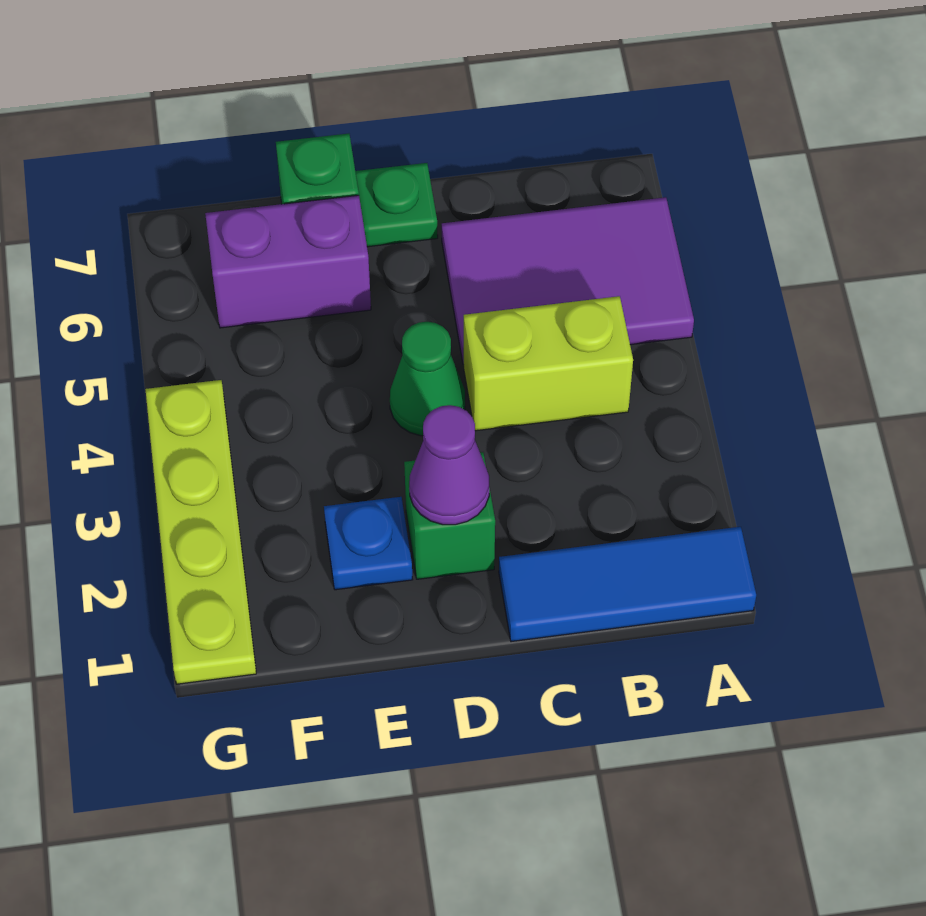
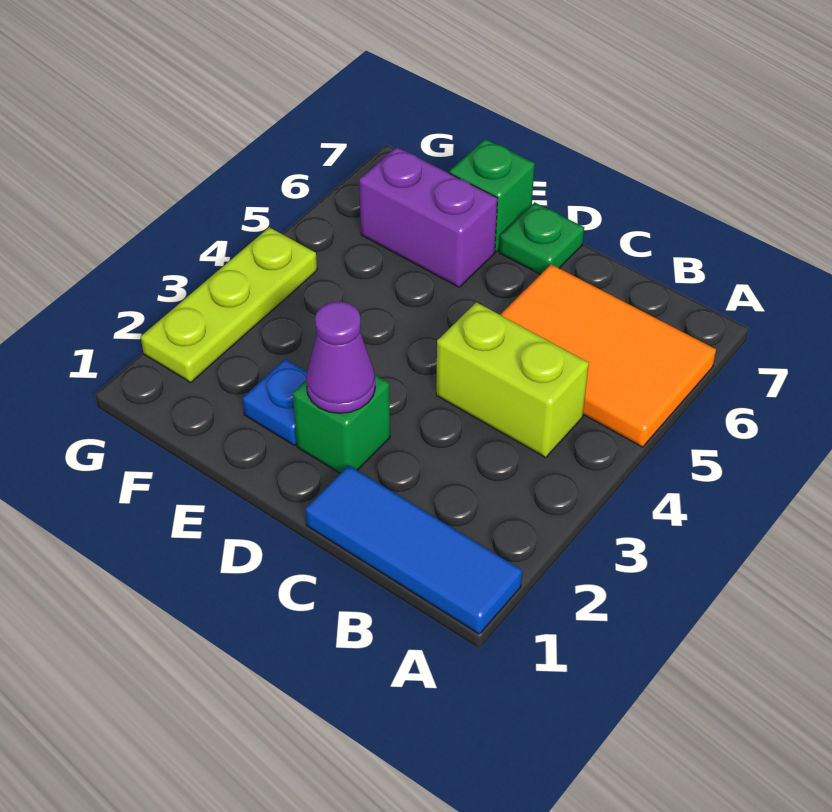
purple 2x3 tile [442,197,694,365] -> orange 2x3 tile [500,264,716,447]
green 1x1 cone [390,322,465,436] -> none
lime 1x4 plate [145,380,256,684] -> lime 1x3 plate [141,227,317,382]

